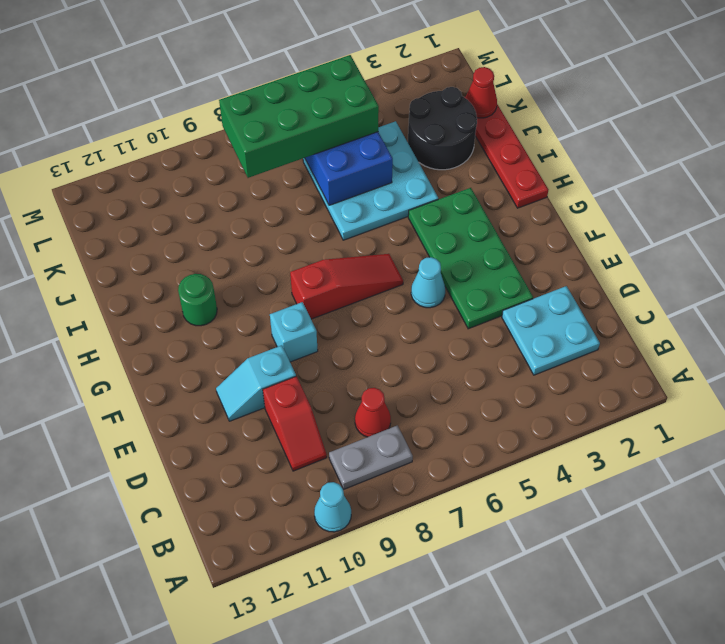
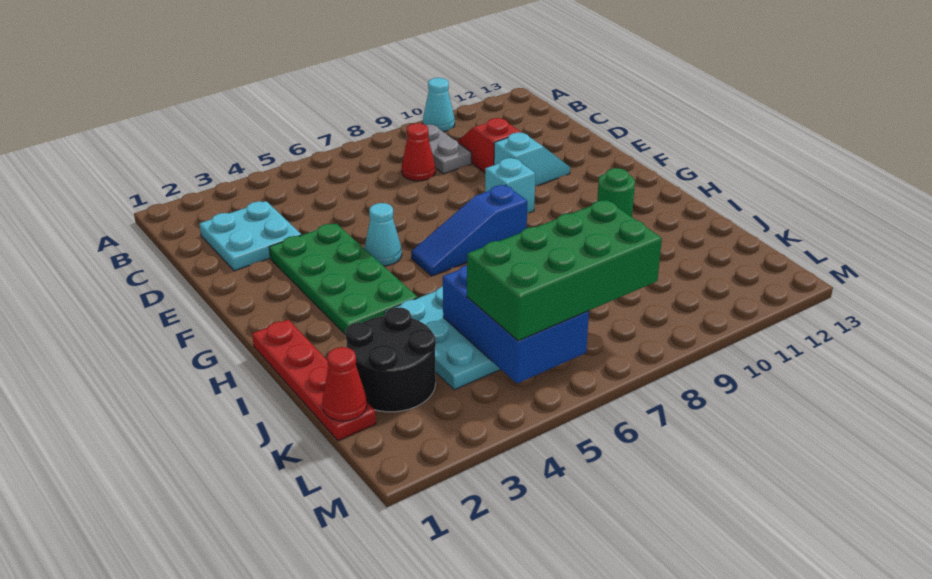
grey 1x2 plate [329,425,413,489] -> grey 1x2 plate turned to [406,124,471,174]
red 1x3 slope [290,254,403,319] -> blue 1x3 slope [411,185,527,276]

